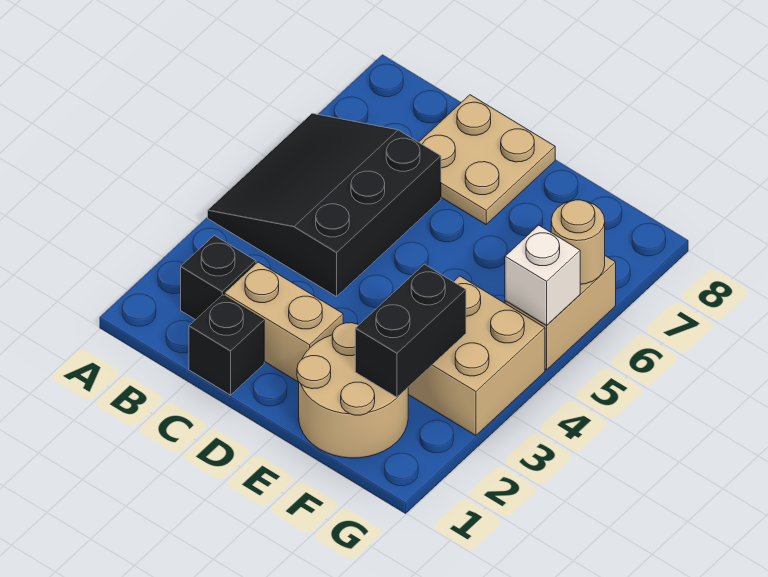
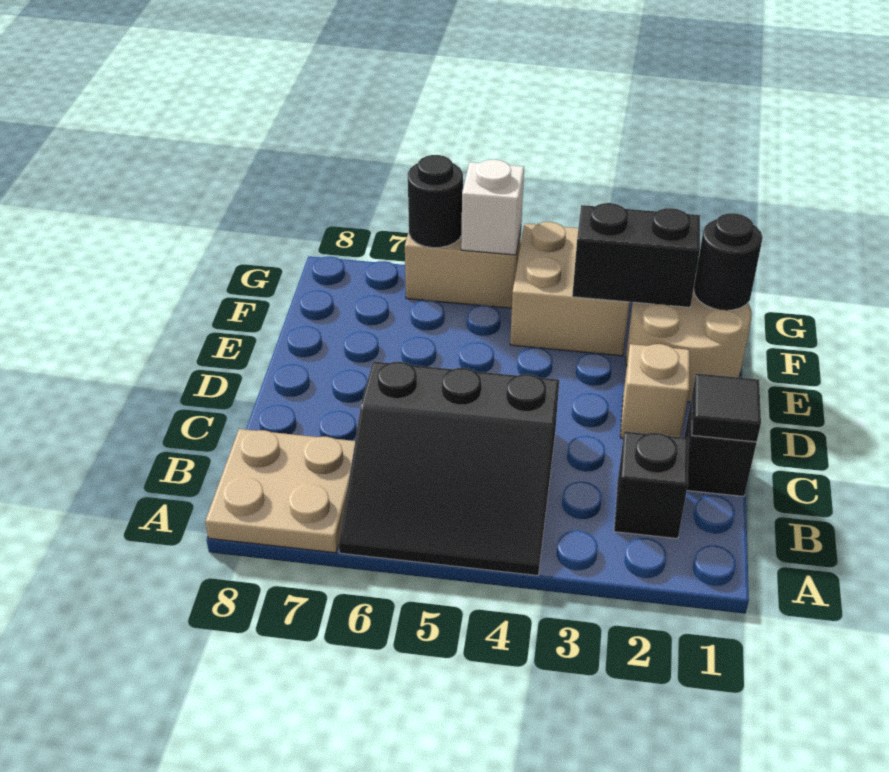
none -> black 1x1 tile [692,373,761,442]
tan 1x2 brick [224,262,343,382] -> tan 1x1 brick [620,344,690,438]
tan 2x2 plate [419,95,555,224] -> tan 2x2 plate moved to [205,429,355,553]
none -> black 1x1 round brick [694,213,763,310]
tan 1x1 round brick [551,200,605,284] -> black 1x1 round brick [408,155,463,248]

